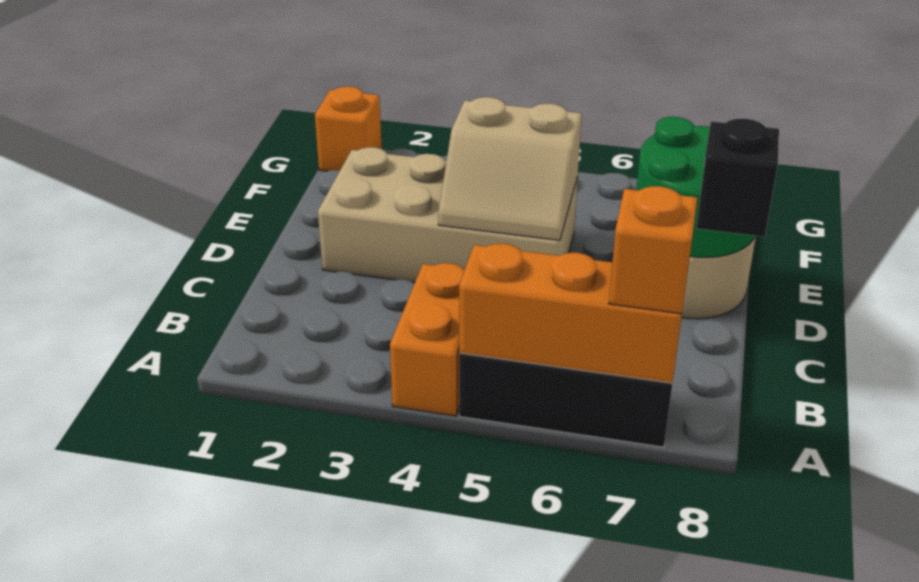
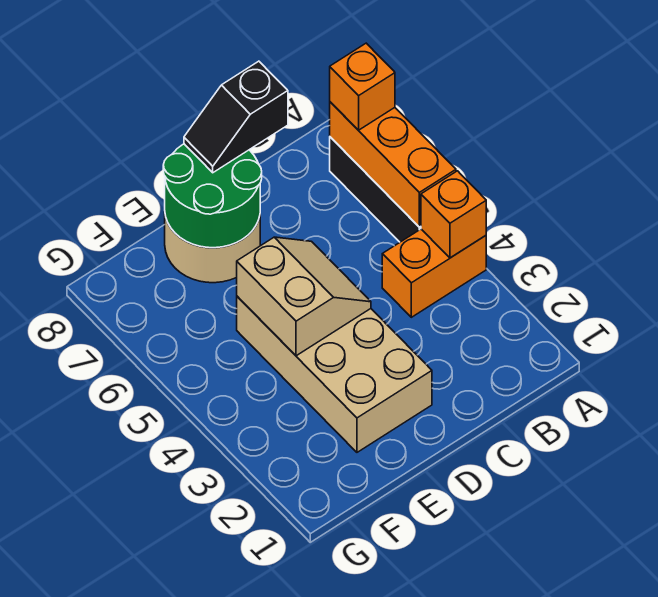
orange 1x1 brick [315,87,382,171] -> orange 1x1 brick moved to [421,171,486,258]

